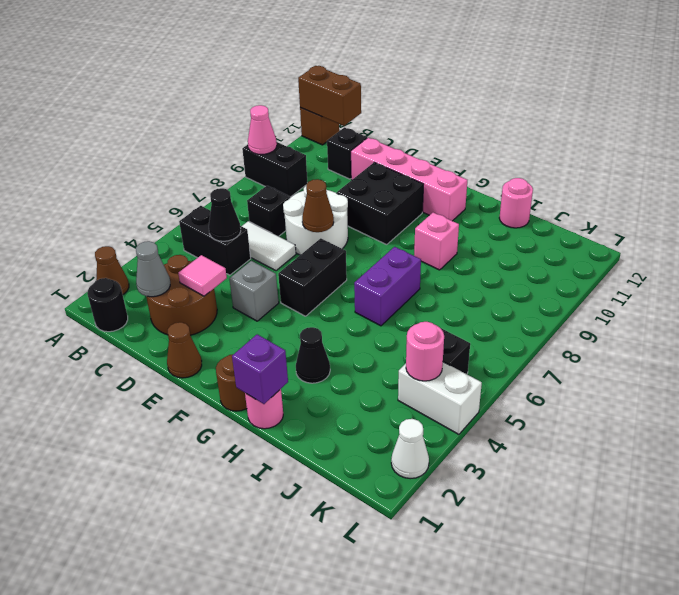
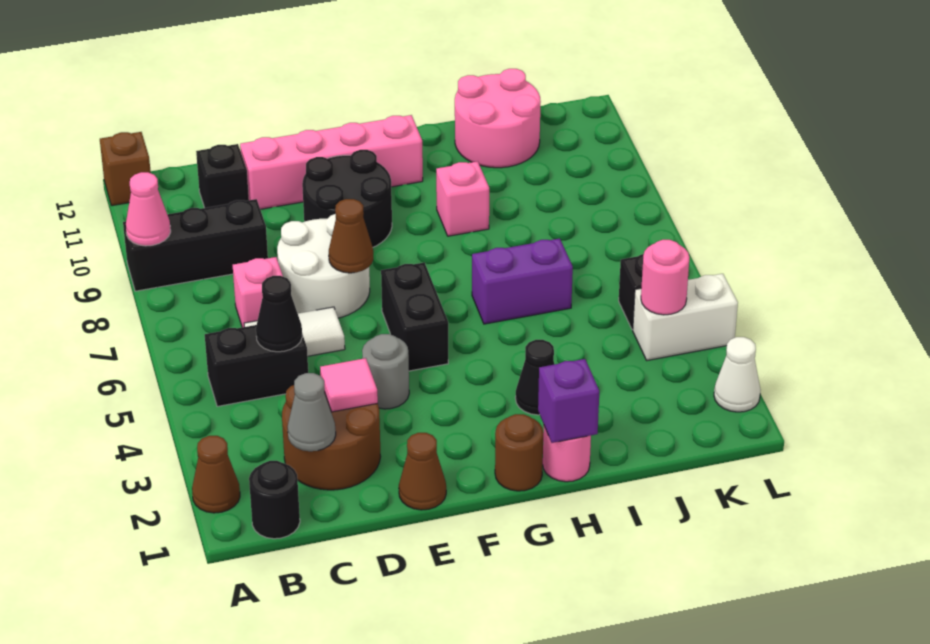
black 1x2 brick [242,142,307,197] -> black 1x3 brick [123,199,268,291]
brown 1x2 brick [298,66,361,126] -> none
black 1x1 brick [247,186,290,236] -> pink 1x1 brick [233,257,283,327]
grey 1x1 brick [229,261,279,321] -> grey 1x1 round brick [362,334,409,409]
black 2x2 brick [337,162,423,245] -> black 2x2 round brick [302,150,392,247]
purple 1x2 brick [354,247,421,326] -> purple 1x2 brick turned to [472,238,573,324]
pink 1x1 round brick [499,178,533,228] -> pink 2x2 round brick [455,69,541,168]

